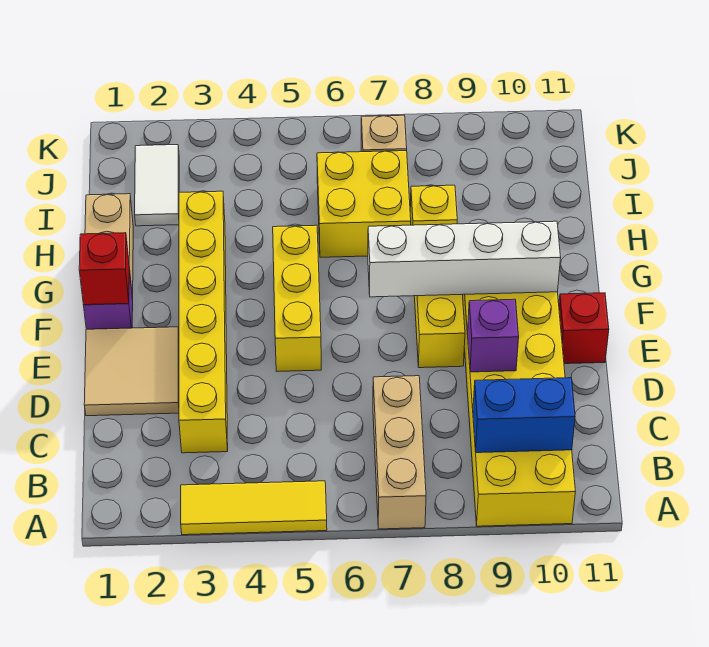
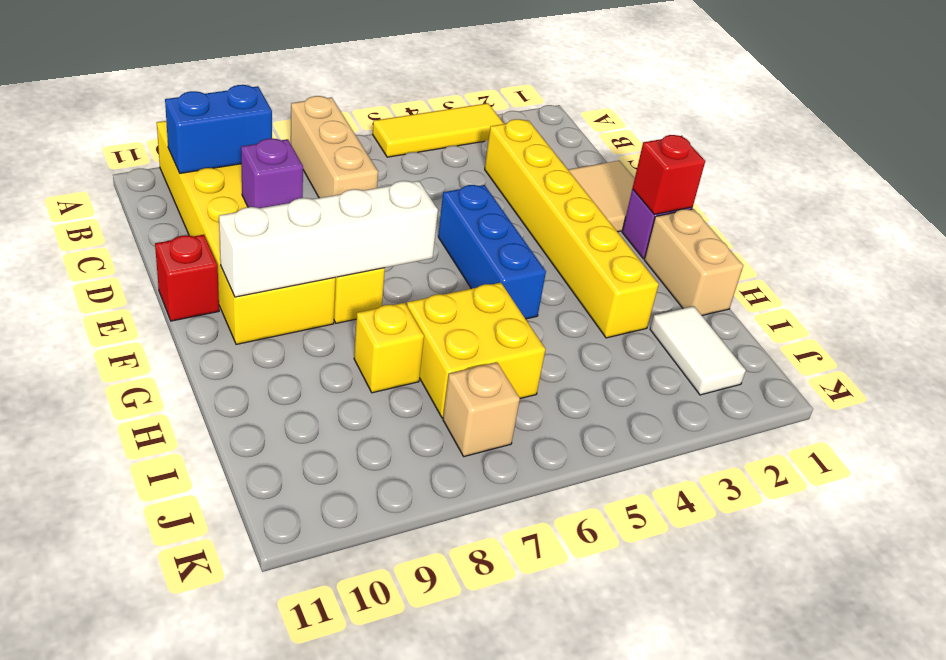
yellow 1x3 brick [273,225,321,371] -> blue 1x3 brick [438,185,546,319]

